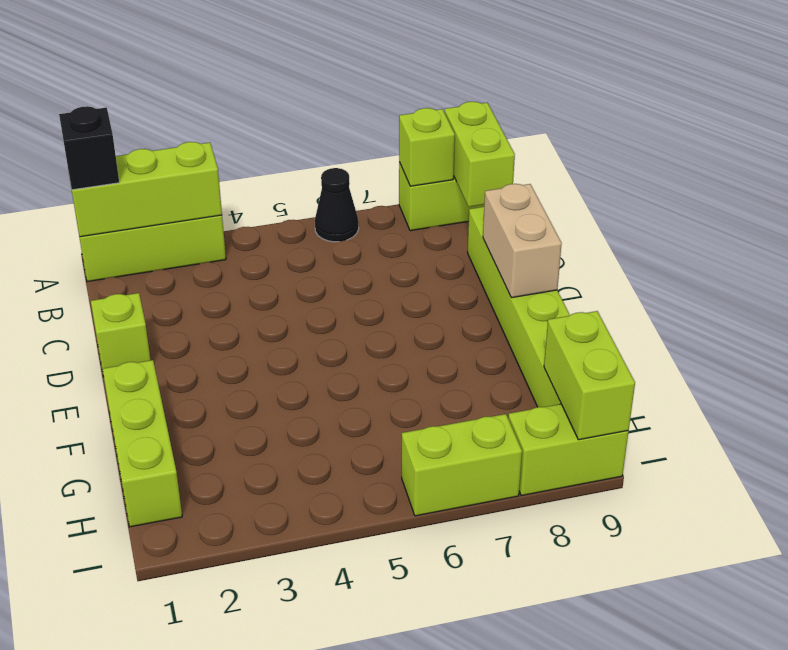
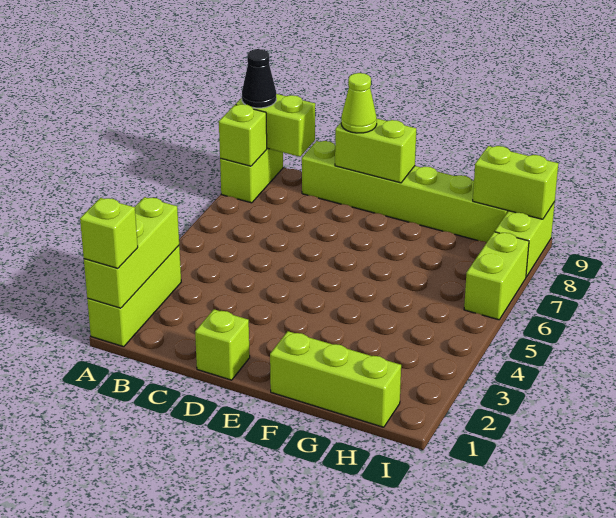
black 1x1 brick [59,106,119,190] -> lime 1x1 brick [80,198,138,268]
black 1x1 cone [315,168,359,242] -> black 1x1 cone moved to [242,49,276,108]
tan 1x2 brick [483,184,562,298] -> lime 1x2 brick [335,119,416,183]
none -> lime 1x1 cone [341,73,377,133]

